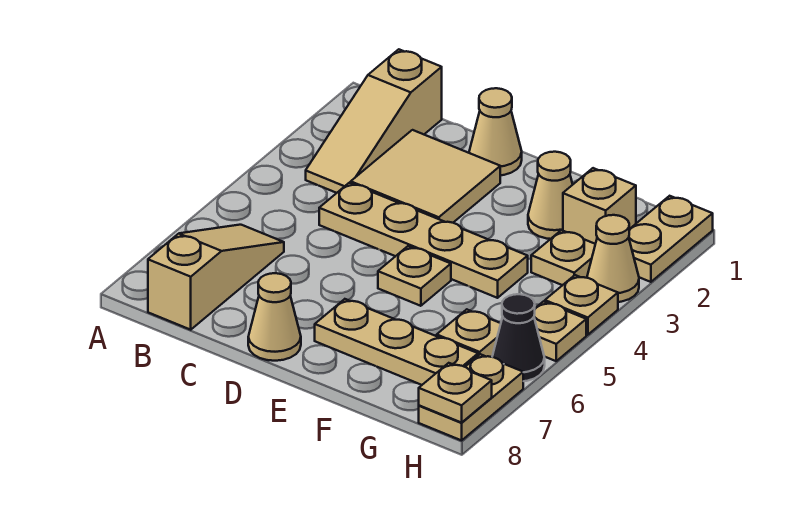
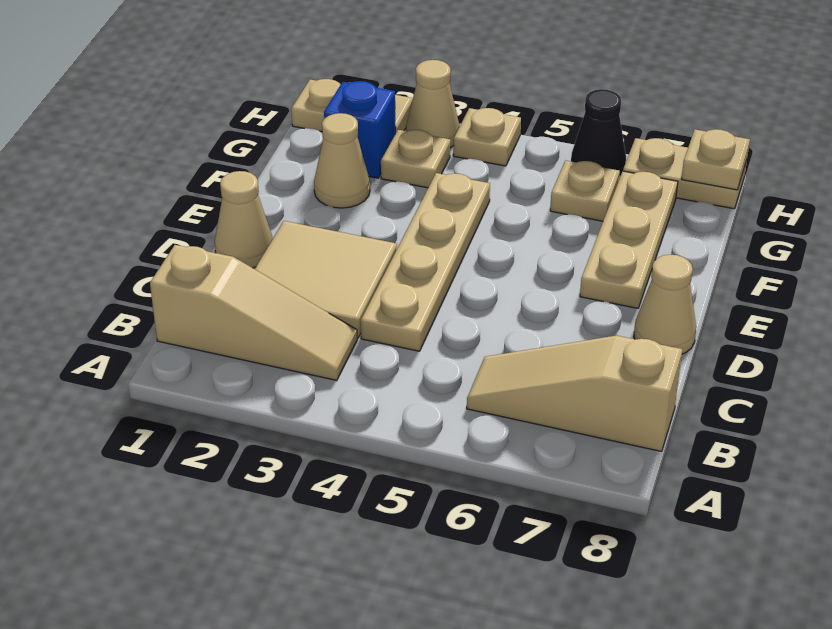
tan 1x1 plate [378,246,451,306] -> none
tan 1x1 brick [563,168,636,244] -> blue 1x1 brick [324,81,395,178]
tan 1x1 plate [534,302,586,361] -> none

